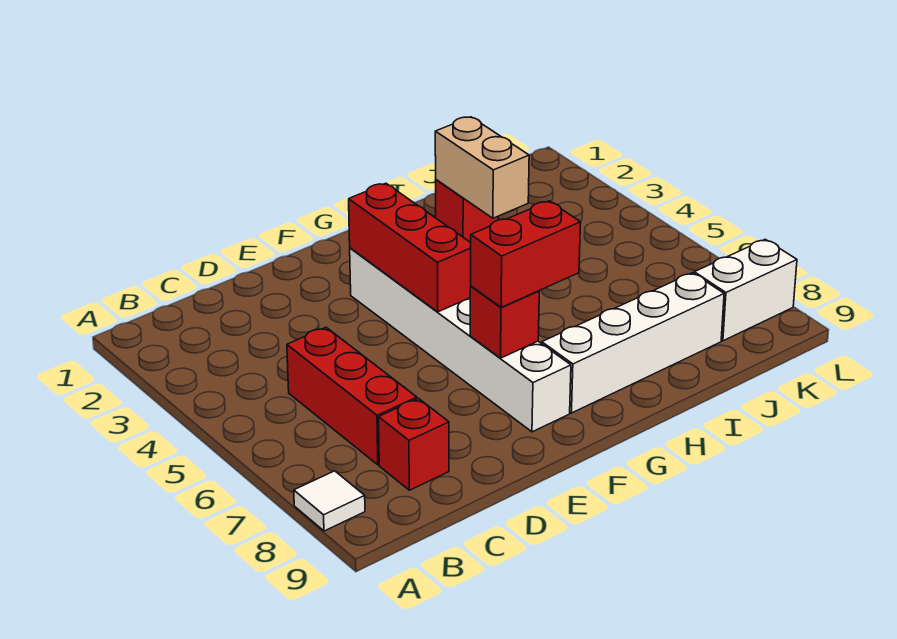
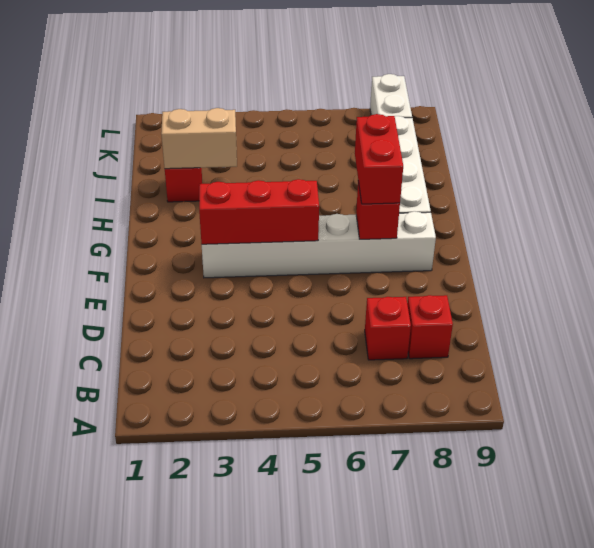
white 1x1 tile [294,471,365,531] -> none
red 1x3 brick [287,327,417,465] -> red 1x1 brick [365,297,411,360]

